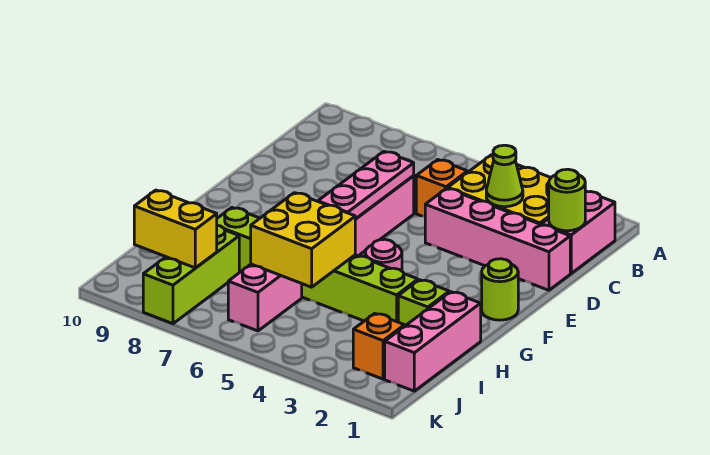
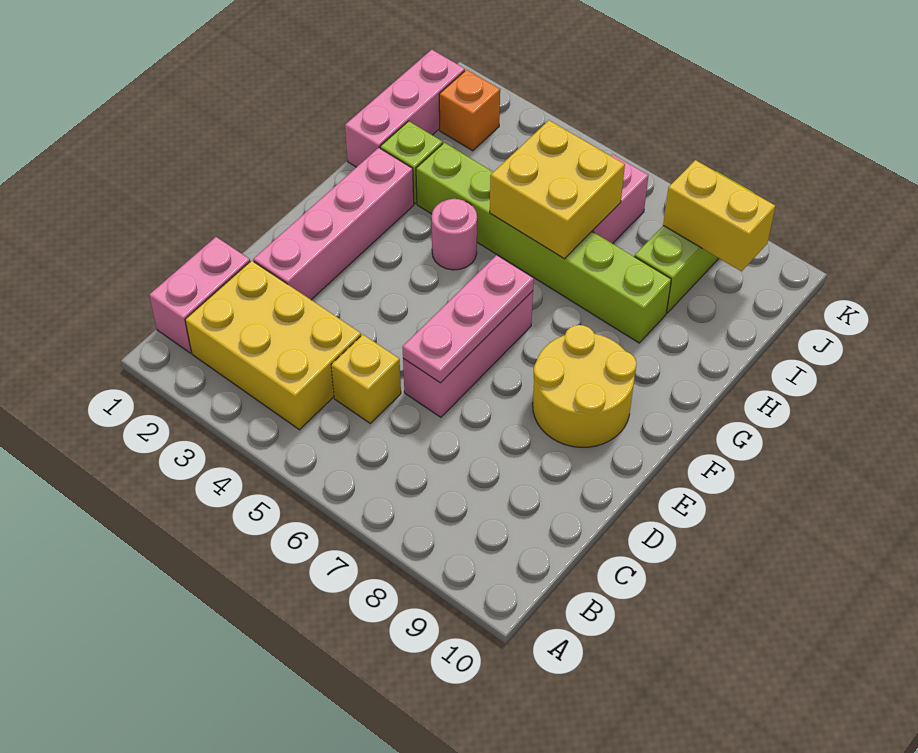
lime 1x1 round brick [549,169,585,231] -> none
lime 1x1 cone [486,145,523,207] -> none
orange 1x1 brick [416,160,468,217] -> yellow 1x1 brick [331,335,401,423]
pink 1x4 brick [425,188,570,290] -> pink 1x4 brick turned to [253,148,414,300]
none -> yellow 2x2 round brick [533,325,637,447]
lime 1x1 round brick [482,259,518,320] -> none

